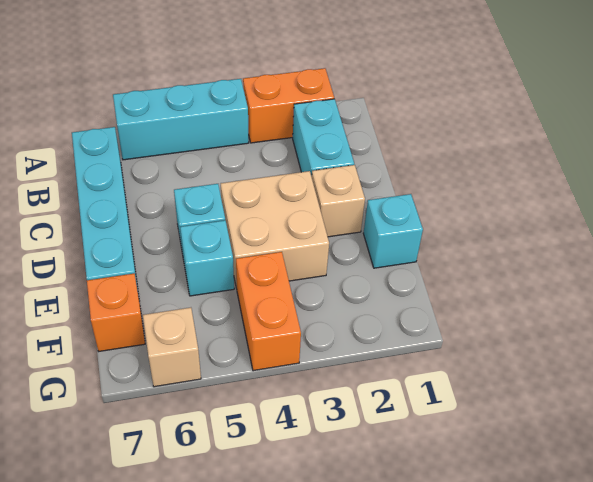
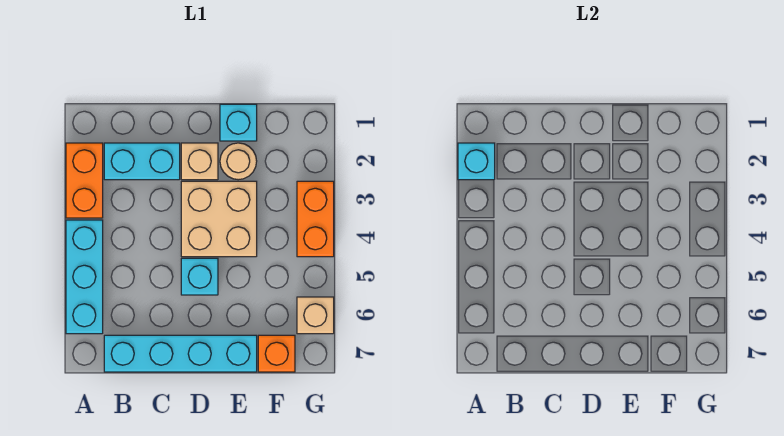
none -> tan 1x1 round brick [220,143,257,180]
cyan 1x1 brick [180,220,234,296] -> cyan 1x1 brick moved to [458,143,495,180]
orange 1x2 brick [236,252,301,371] -> orange 1x2 brick turned to [297,181,334,257]

